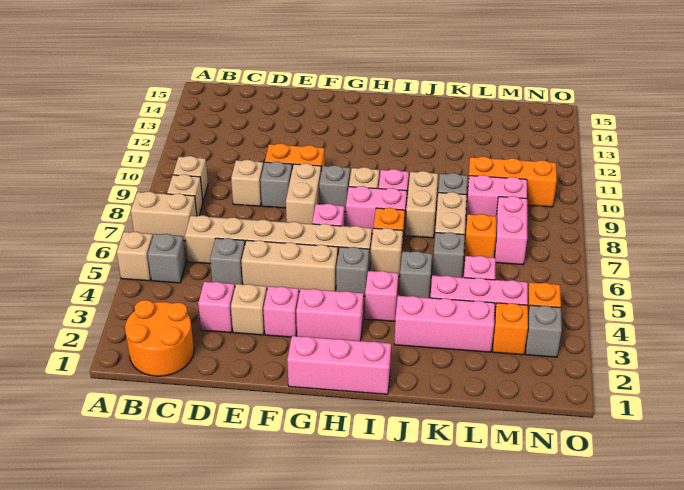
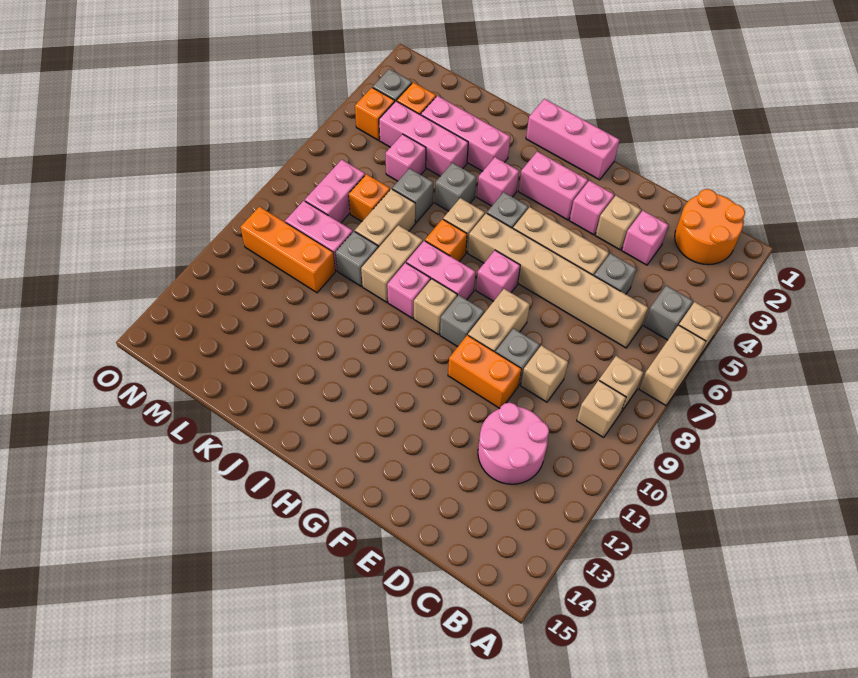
tan 1x2 brick [131,191,197,241] -> tan 1x2 brick turned to [639,325,706,406]
none -> pink 2x2 round brick [478,403,549,484]

